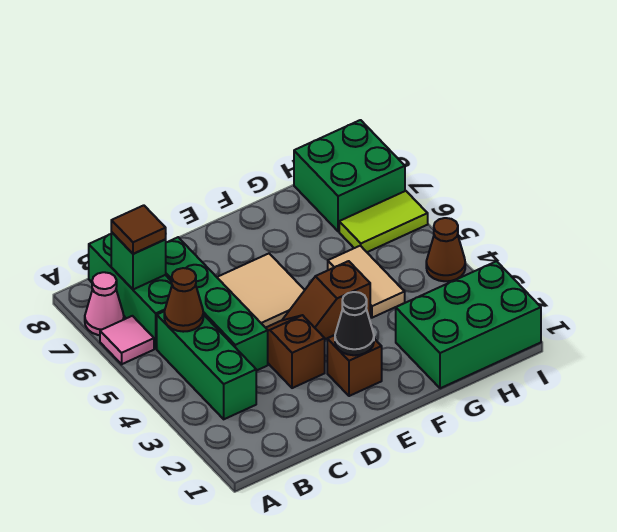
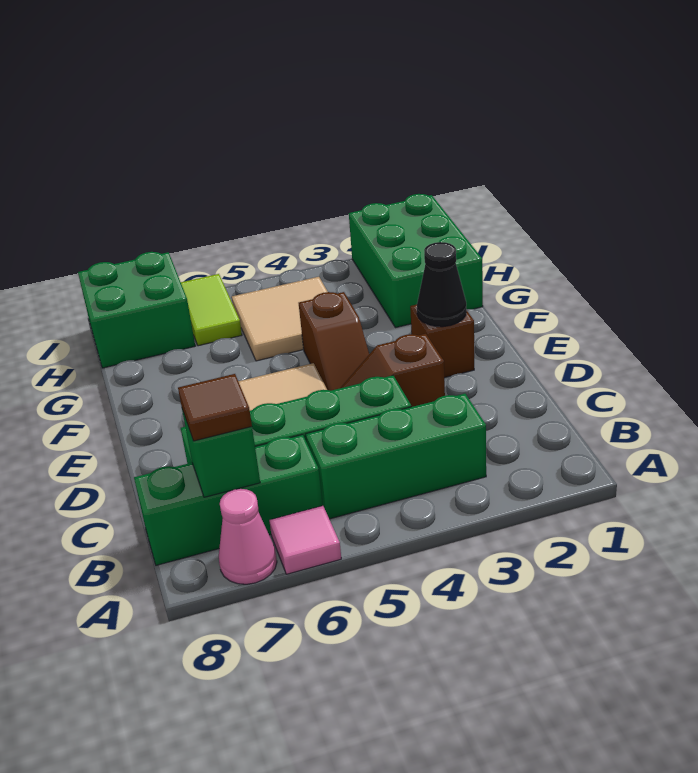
brown 1x1 cone [164,268,203,332] -> none
tan 1x2 tile [328,246,405,318] -> tan 2x2 tile [232,277,328,361]
brown 1x1 cone [426,218,465,281] -> none

